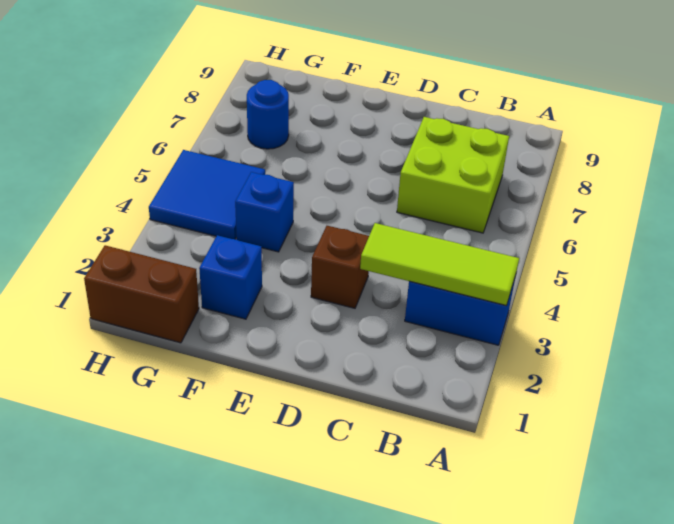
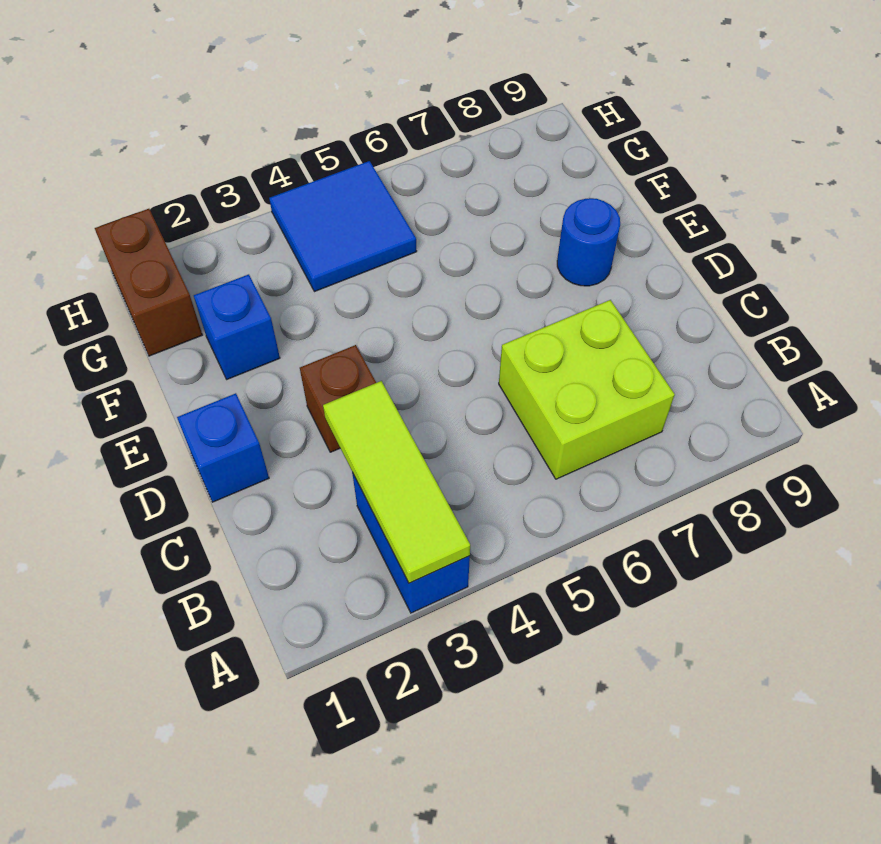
blue 1x1 brick [235,172,294,252] -> blue 1x1 brick moved to [177,393,269,502]
blue 1x1 round brick [247,80,289,149] -> blue 1x1 round brick moved to [557,198,620,286]

